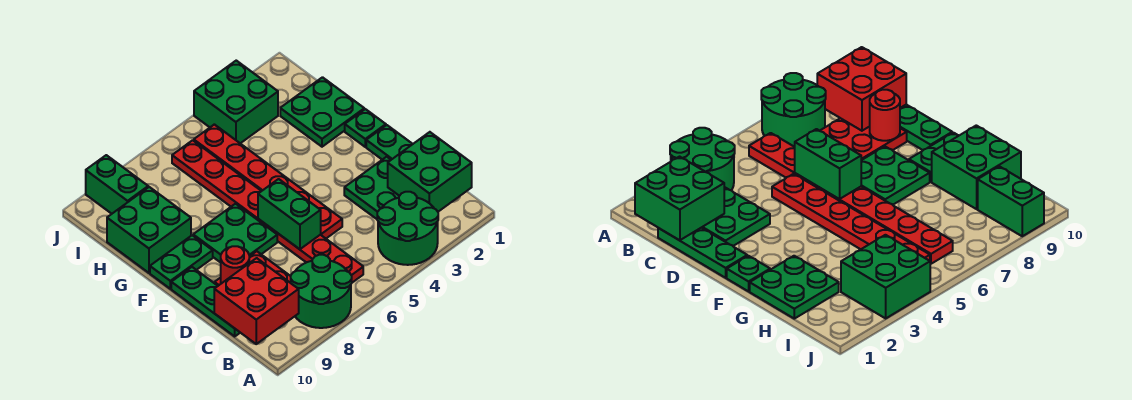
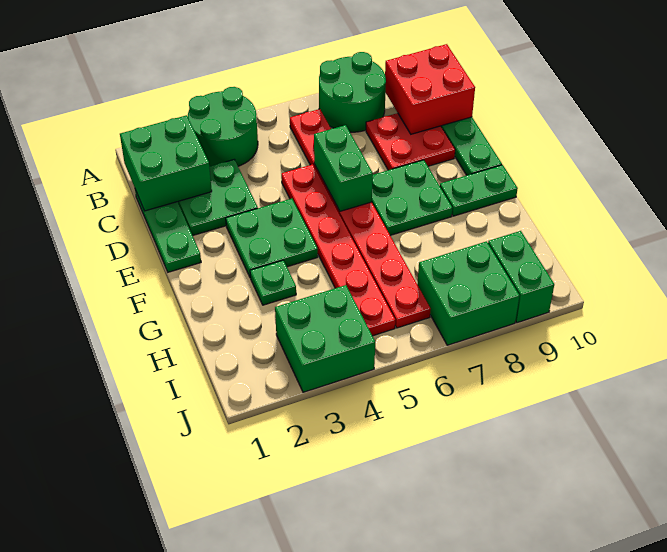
red 1x1 round brick [221,246,249,284] -> none
green 1x1 plate [345,109,386,147] -> green 1x1 plate moved to [250,260,296,305]
green 2x2 plate [280,77,364,147] -> green 2x2 plate moved to [226,199,318,278]
green 2x2 brick [107,187,191,273] -> green 2x2 brick moved to [417,241,519,345]

